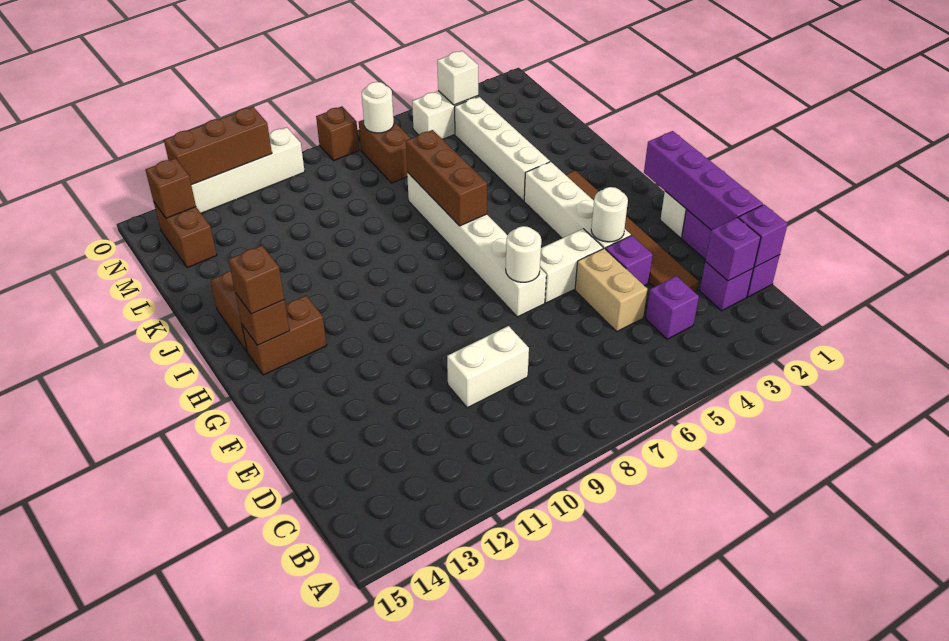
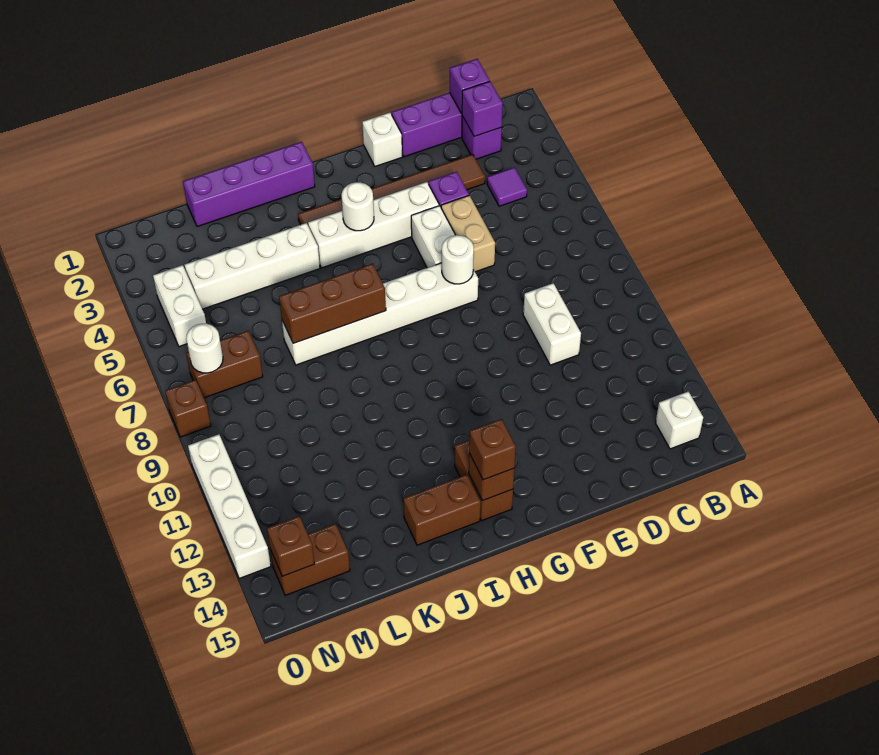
purple 1x1 brick [646,276,699,339] -> purple 1x1 tile [487,168,527,206]
purple 1x4 brick [644,131,763,230] -> purple 1x4 brick moved to [183,142,315,227]
tan 1x2 brick [575,248,647,331] -> tan 1x2 brick turned to [441,195,495,272]
white 1x1 round brick [591,187,628,242] -> white 1x1 round brick moved to [342,182,374,231]
white 1x1 brick [437,51,478,105] -> white 1x1 brick moved to [656,392,703,449]
brown 1x3 brick [164,107,272,185] -> none

